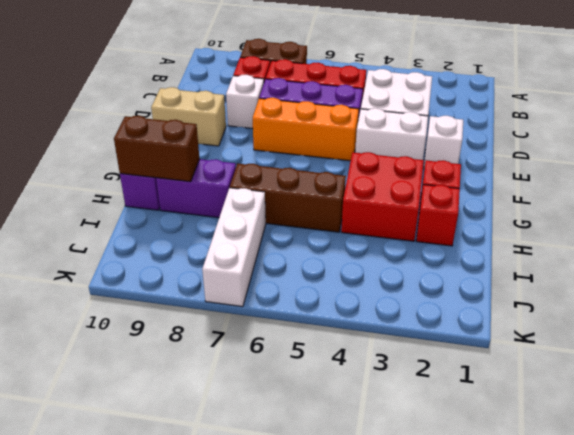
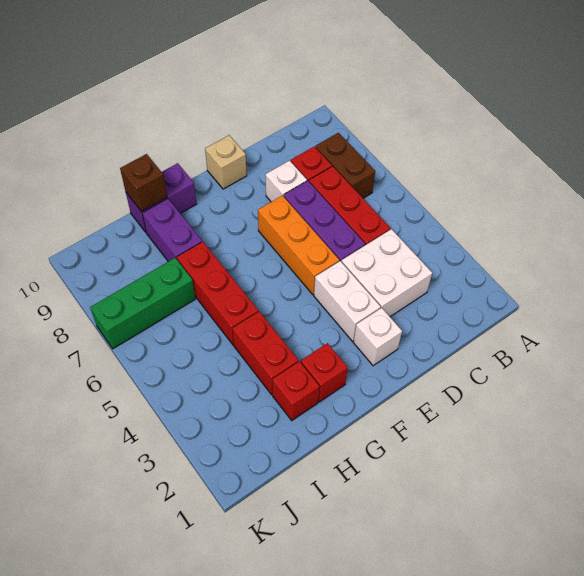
tan 1x2 brick [151,87,226,146] -> tan 1x1 brick [205,135,247,189]
red 2x2 brick [341,152,424,241] -> red 1x2 brick [232,312,299,395]
brown 1x3 brick [230,164,346,232] -> red 1x3 brick [177,242,258,345]
brown 1x2 brick [114,116,200,182] -> brown 1x1 brick [120,154,167,211]
white 1x3 brick [202,188,266,307] -> green 1x3 brick [90,258,195,349]

